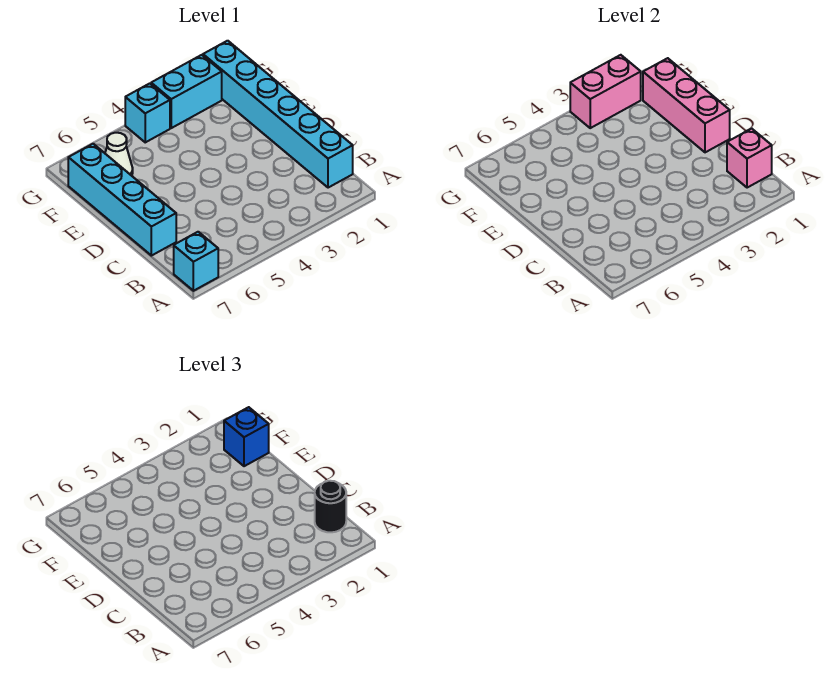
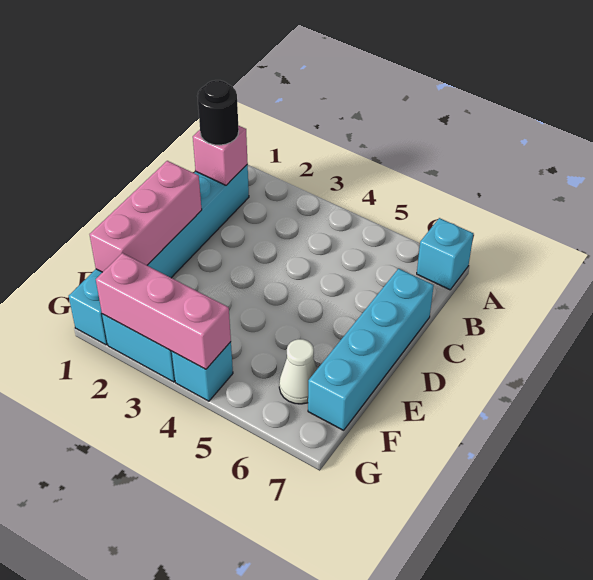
blue 1x1 brick [224,407,269,466] -> none
pink 1x2 brick [570,55,641,128] -> pink 1x3 brick [96,253,231,369]

